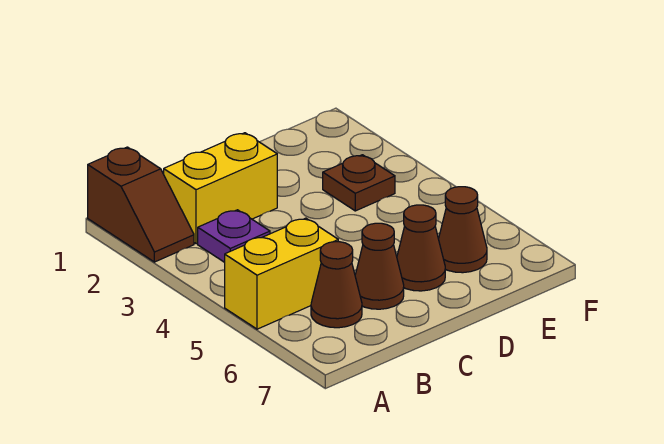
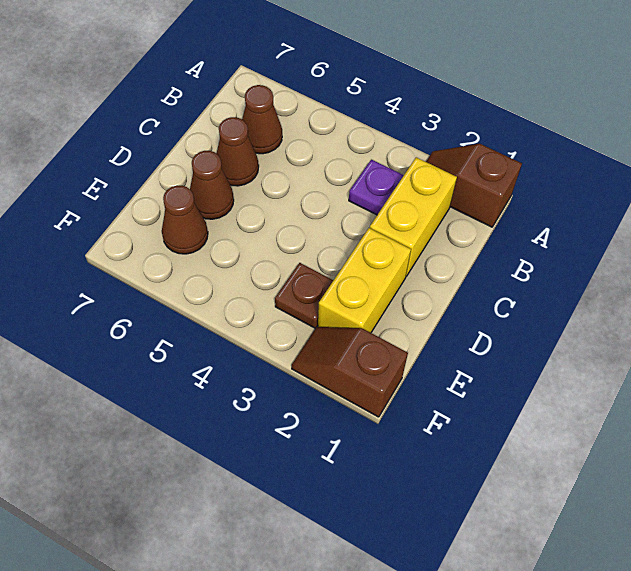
yellow 1x2 brick [225,218,338,329] -> yellow 1x2 brick moved to [318,228,411,333]
none -> brown 1x2 slope [292,327,408,417]

